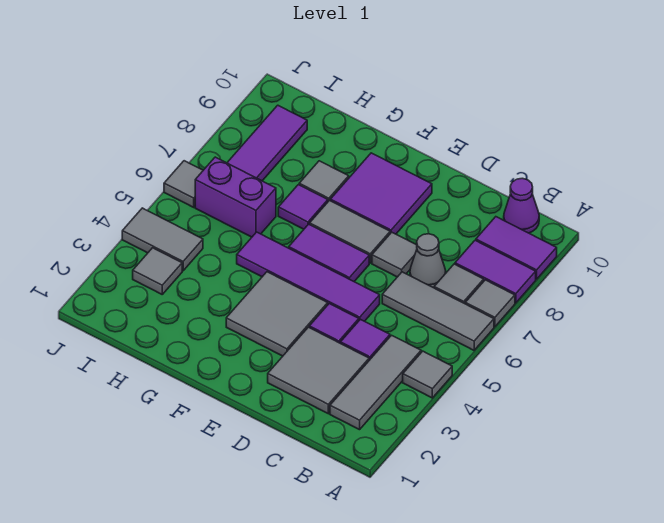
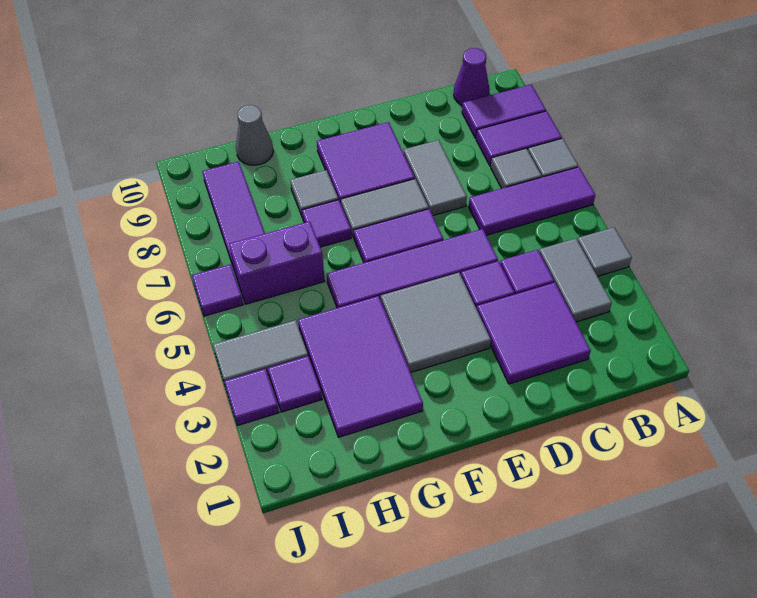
grey 1x3 tile [382,272,494,350] -> purple 1x3 tile [469,167,595,235]
grey 1x3 tile [330,335,421,430] -> grey 1x2 tile [539,239,612,322]
grey 2x2 tile [268,327,369,414] -> purple 2x2 tile [477,283,591,384]
grey 1x1 cone [410,234,446,288] -> grey 1x1 cone moved to [236,105,273,165]
grey 1x1 tile [372,232,417,277] -> grey 1x2 tile [404,140,467,215]
none -> purple 2x3 tile [298,296,423,437]
grey 1x1 tile [133,248,182,294] -> purple 1x1 tile [268,356,322,412]
none -> purple 1x1 tile [224,369,279,426]
grey 1x1 tile [164,161,203,207] -> purple 1x1 tile [192,264,243,316]

